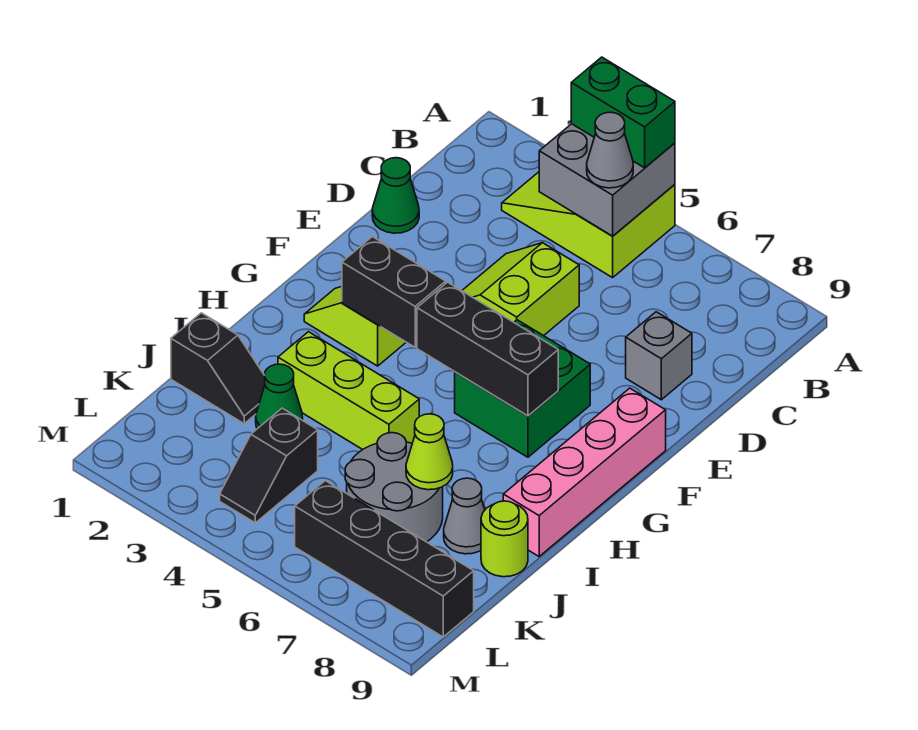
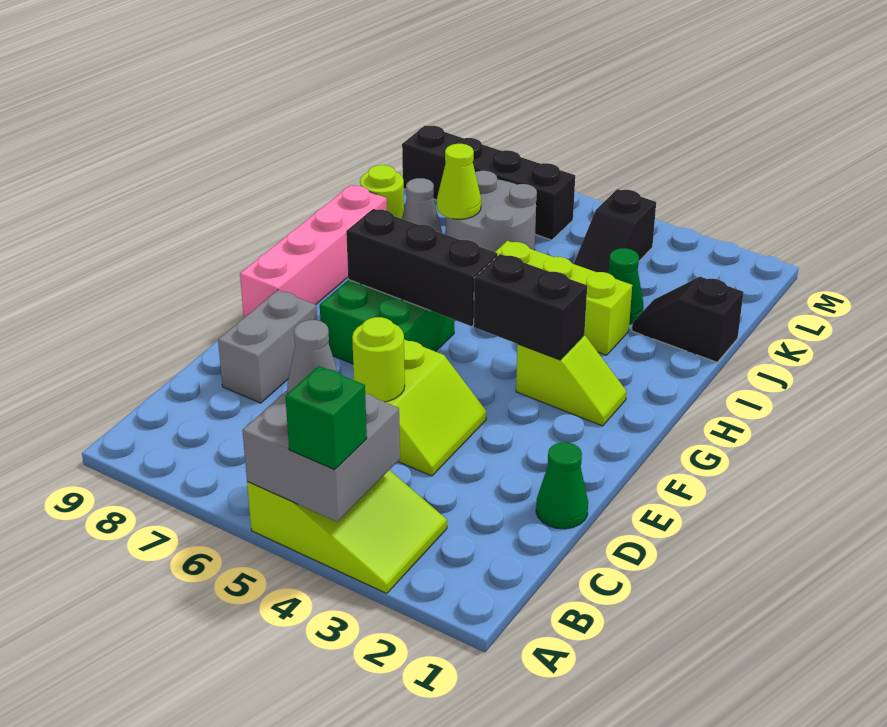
green 1x2 brick [571,57,675,168] -> green 1x1 brick [285,366,367,469]
none -> lime 1x1 round brick [352,317,405,402]
grey 1x1 brick [626,312,692,400] -> grey 1x2 brick [218,290,317,403]
black 1x2 slope [220,408,318,523] -> black 1x2 slope turned to [574,189,656,273]

